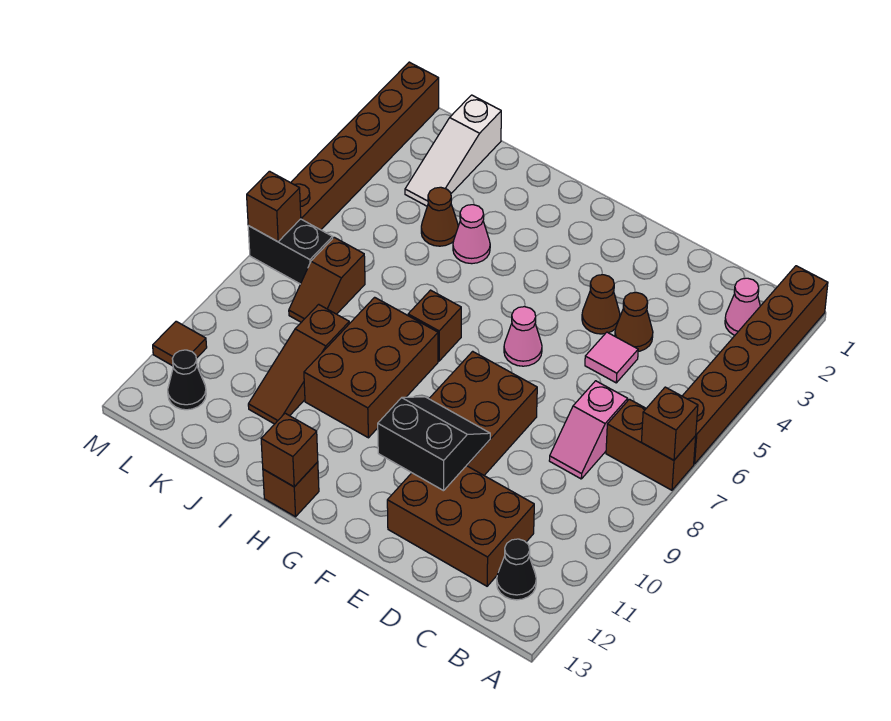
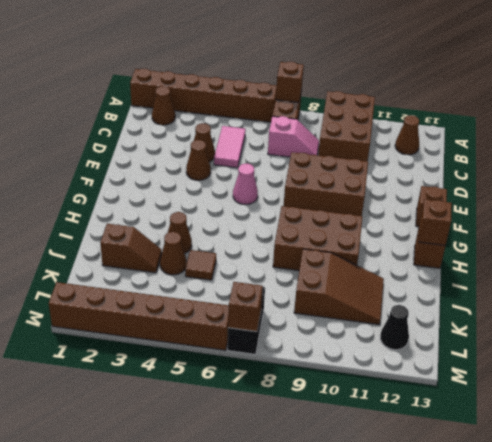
pink 1x1 cone [725,278,760,335] -> brown 1x1 cone [152,86,175,125]
black 1x1 cone [497,539,536,600] -> brown 1x1 cone [395,115,419,155]
brown 2x3 brick [387,466,534,586] -> brown 2x3 brick moved to [318,91,375,161]
pink 1x1 tile [585,332,638,383] -> pink 1x2 tile [214,126,246,168]
black 2x2 slope [378,397,490,491] -> none
brown 1x1 brick [408,290,461,361] -> brown 1x1 brick moved to [416,186,447,227]
pink 1x1 cone [453,205,490,264] -> brown 1x1 cone [168,212,192,253]
brown 1x3 slope [248,304,349,424] -> brown 2x3 slope [294,249,384,324]
white 1x3 slope [405,95,501,206] -> none
brown 1x2 slope [289,237,365,322] -> brown 1x2 slope moved to [100,224,162,273]
brown 1x1 tile [153,321,207,366] -> brown 1x1 tile moved to [185,250,216,280]

